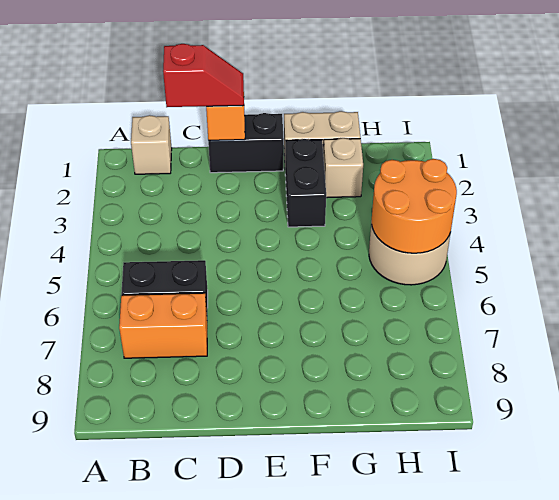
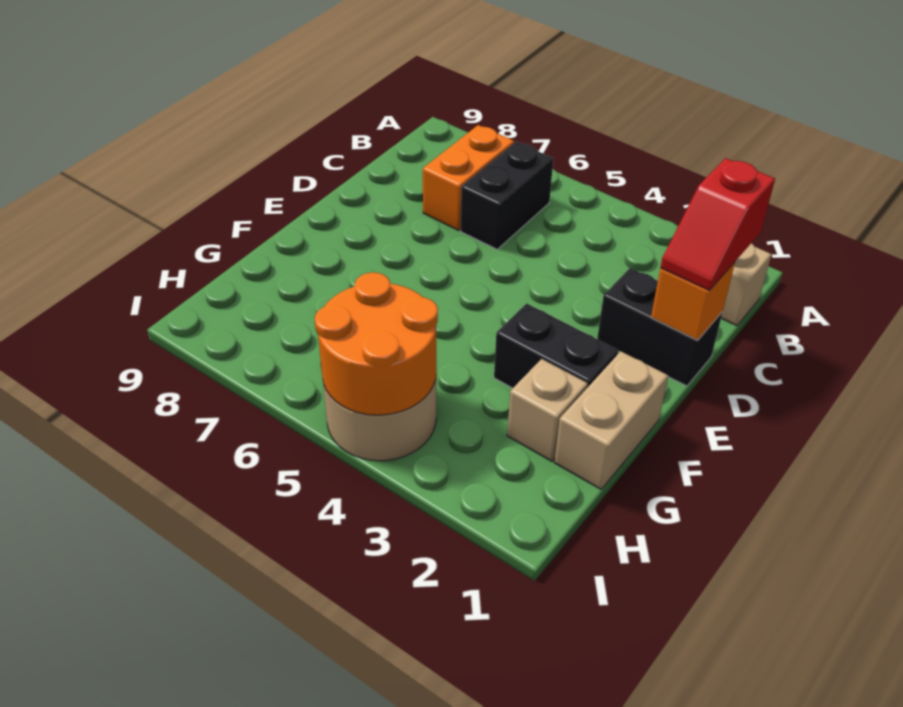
black 1x2 brick [208,113,284,173] -> black 1x2 brick turned to [597,268,723,386]

